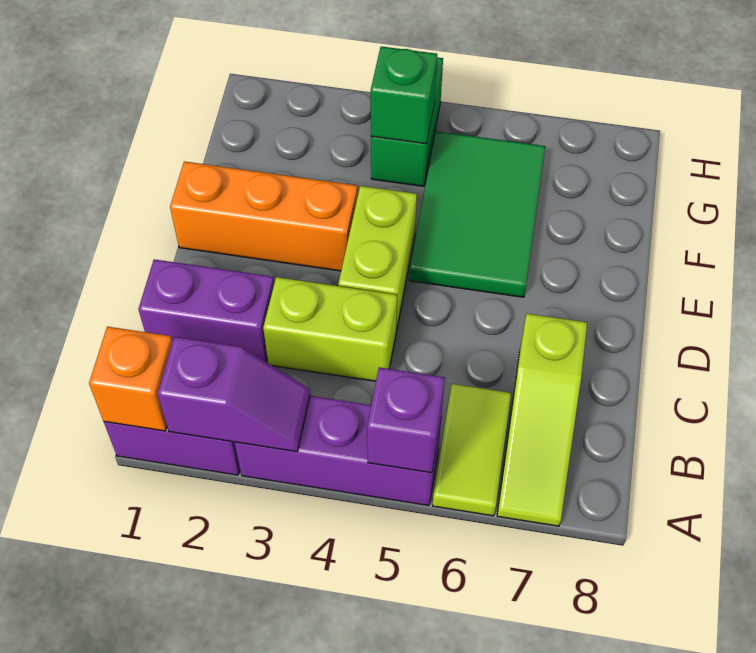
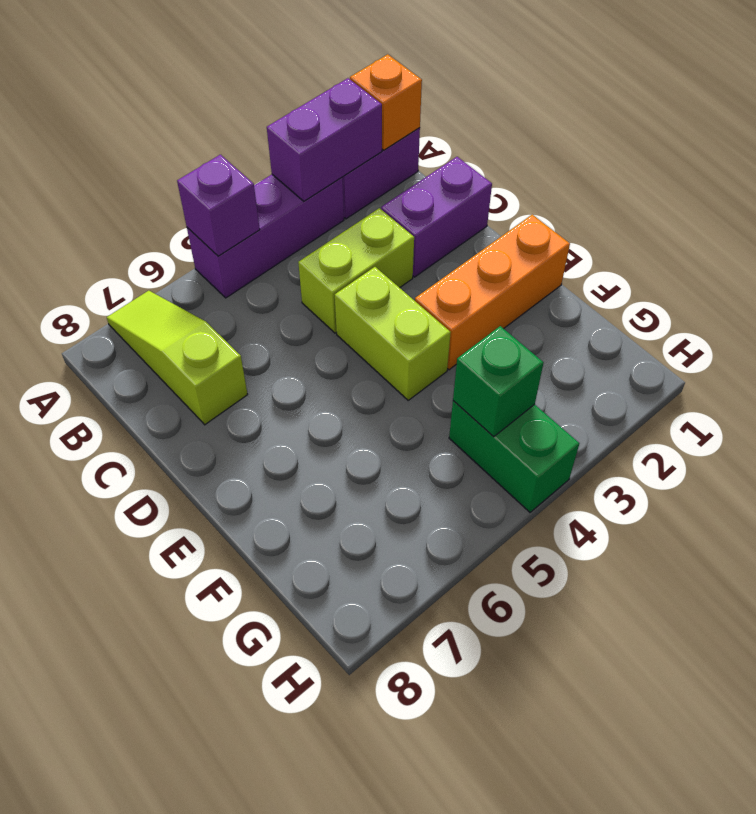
purple 1x2 slope [158,337,310,452] -> purple 1x2 brick [267,78,382,201]
lime 1x2 tile [432,384,511,516] -> none
green 2x3 tile [409,131,545,297] -> none

